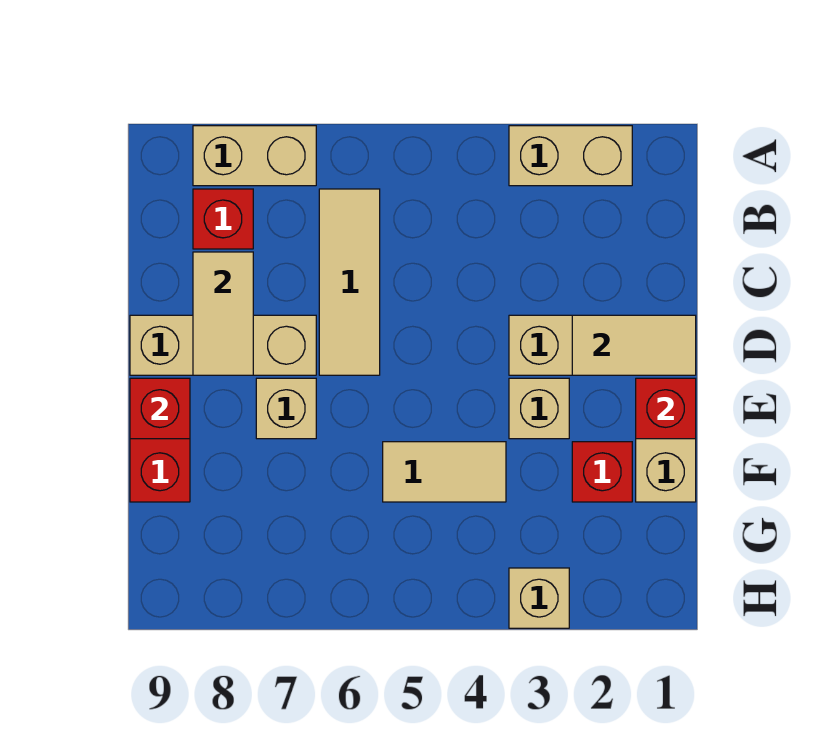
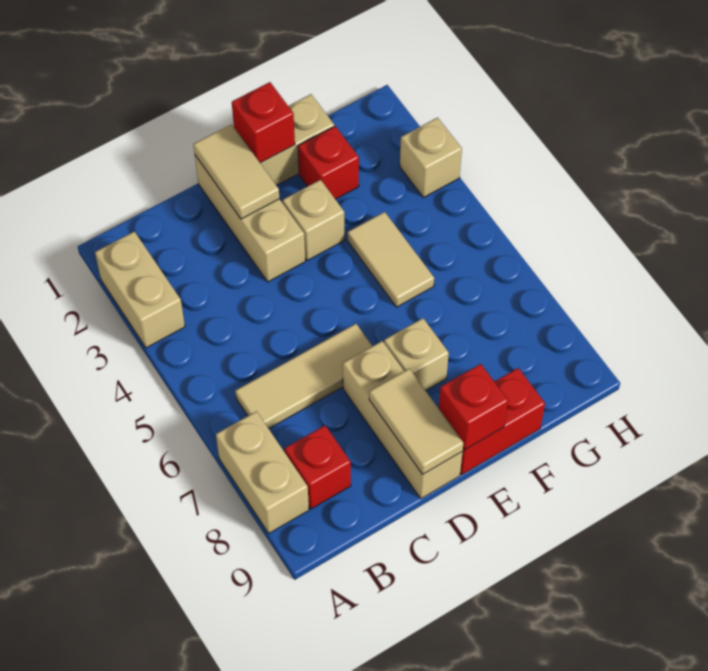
tan 1x2 tile [193,252,253,375] -> tan 1x2 tile turned to [369,369,463,474]

